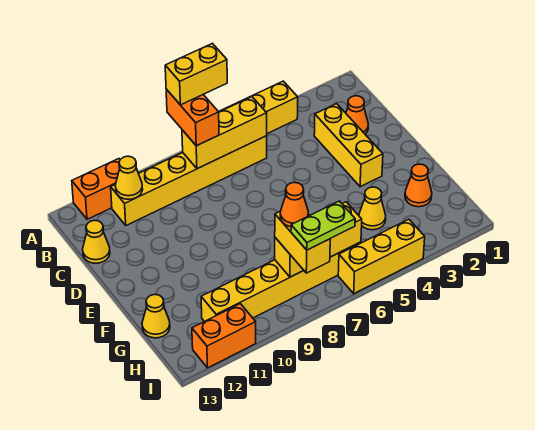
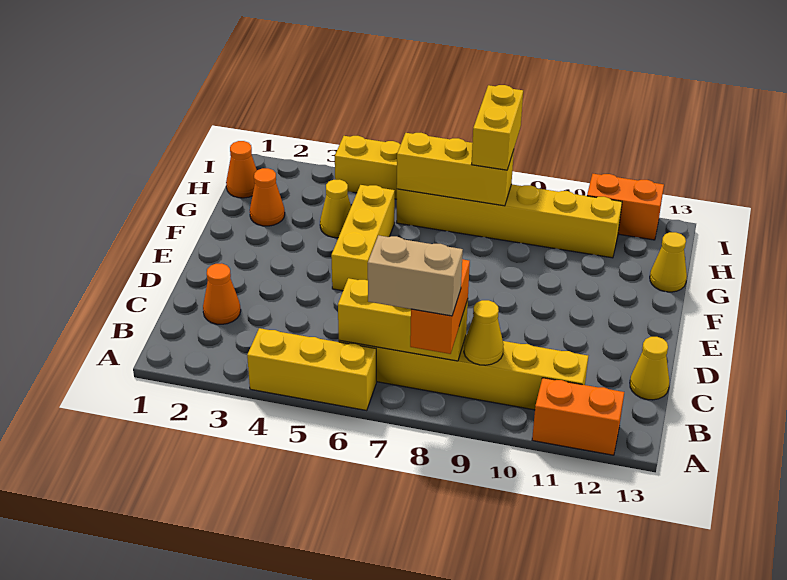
yellow 1x2 brick [165,43,227,105] -> tan 1x2 brick [368,235,463,316]
yellow 1x1 cone [115,156,143,199] -> yellow 1x1 cone moved to [464,300,504,365]
yellow 1x3 brick [314,104,383,187] -> yellow 1x3 brick moved to [331,185,395,291]
orange 1x1 cone [280,182,308,227] -> orange 1x1 cone moved to [226,141,257,198]
lime 1x2 plate [291,201,355,250] -> none

